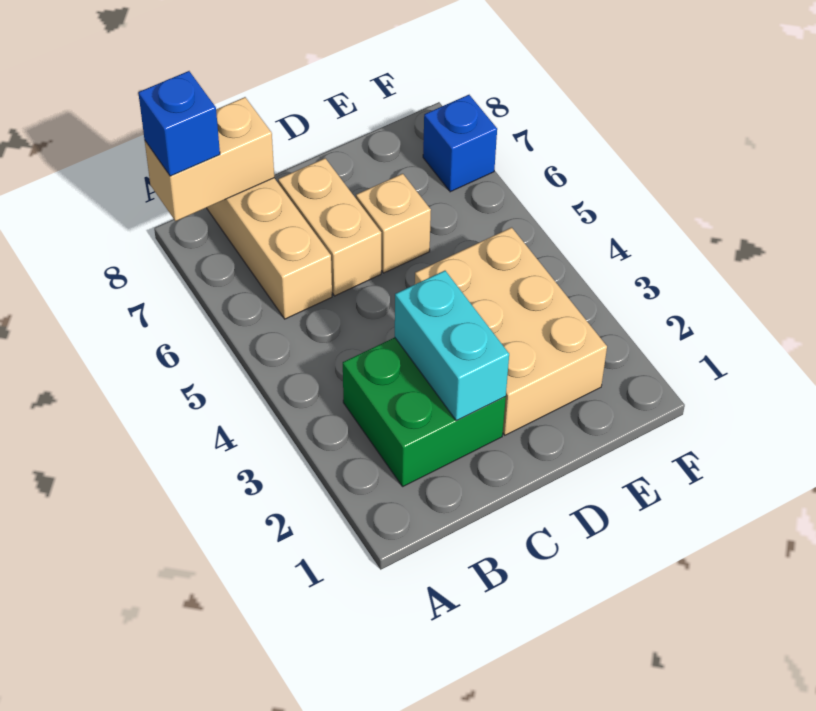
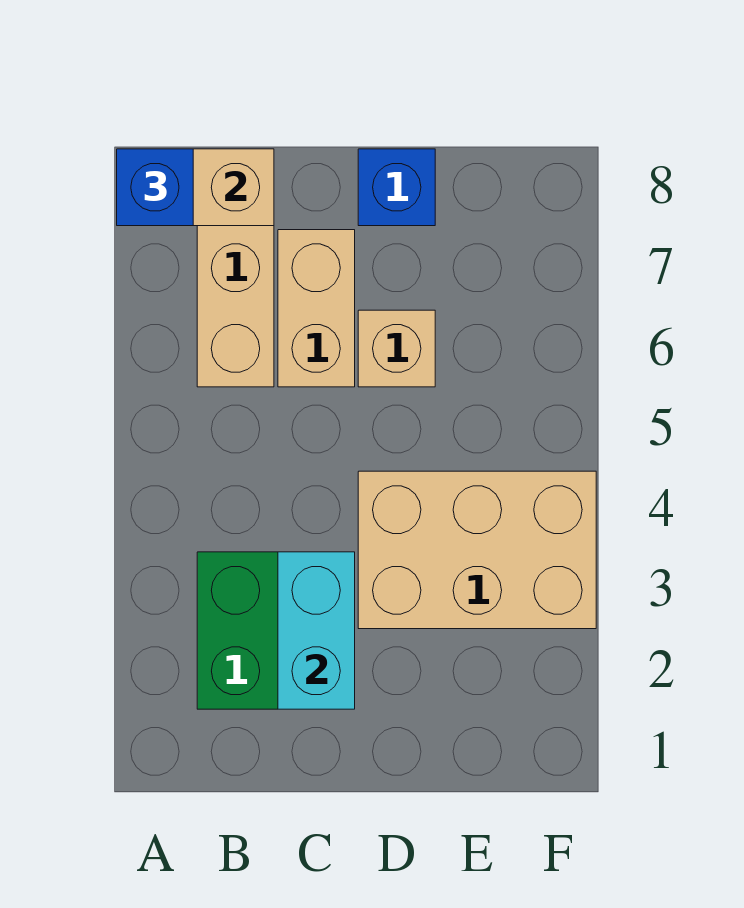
tan 2x3 brick [415,227,607,435] -> tan 2x3 brick turned to [358,471,596,629]
blue 1x1 brick [423,95,497,192] -> blue 1x1 brick moved to [358,149,435,226]

